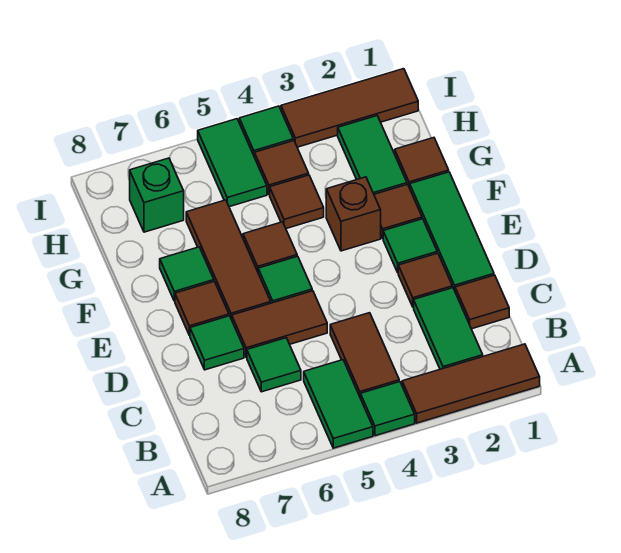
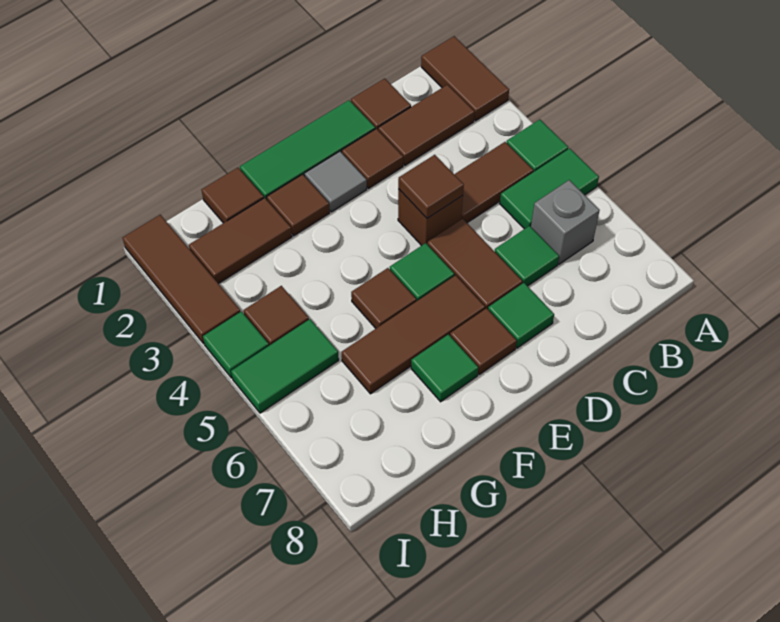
brown 1x3 tile [402,344,540,423] -> brown 1x2 tile [421,36,509,121]
green 1x2 tile [414,288,483,369] -> brown 1x2 tile [378,85,474,165]
none -> grey 1x1 brick [531,180,600,264]
green 1x1 tile [383,219,437,272] -> grey 1x1 tile [305,151,367,212]
brown 1x1 brick [326,177,381,251] -> brown 1x1 brick moved to [398,189,463,246]
green 1x2 tile [338,116,407,194] -> brown 1x2 tile [189,198,292,284]
brown 1x1 tile [270,175,324,229] -> brown 1x1 tile moved to [398,155,464,218]
green 1x1 brick [130,158,184,232] -> none

